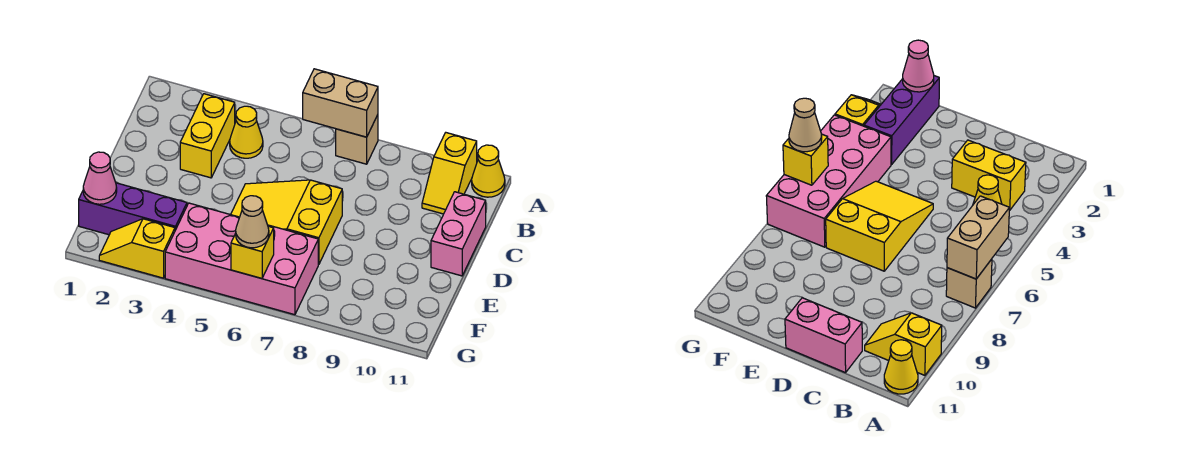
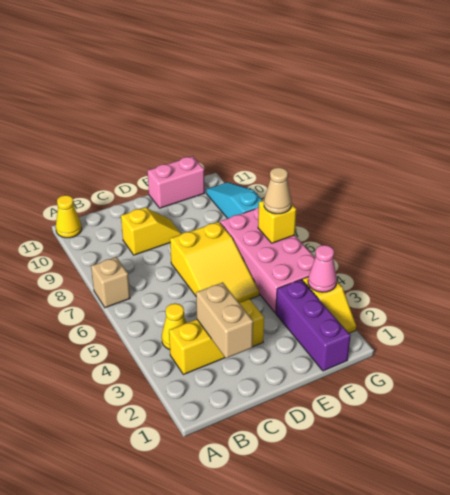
tan 1x2 brick [303,69,378,137] -> tan 1x2 brick moved to [196,282,253,358]
yellow 1x2 slope [422,133,477,214] -> yellow 1x2 slope moved to [121,208,181,255]
yellow 1x2 brick [180,94,235,178] -> yellow 1x3 brick [169,299,264,375]
pink 1x2 brick [431,192,486,276] -> pink 1x2 brick moved to [148,156,205,208]
pink 1x1 cone [83,152,117,204] -> pink 1x1 cone moved to [308,245,337,292]
none -> cyan 1x3 slope [206,182,263,218]

